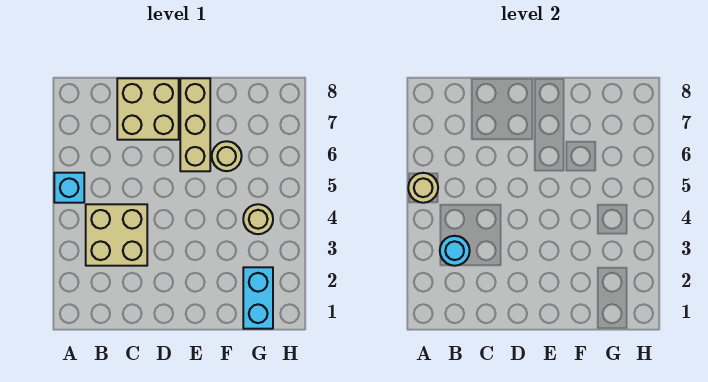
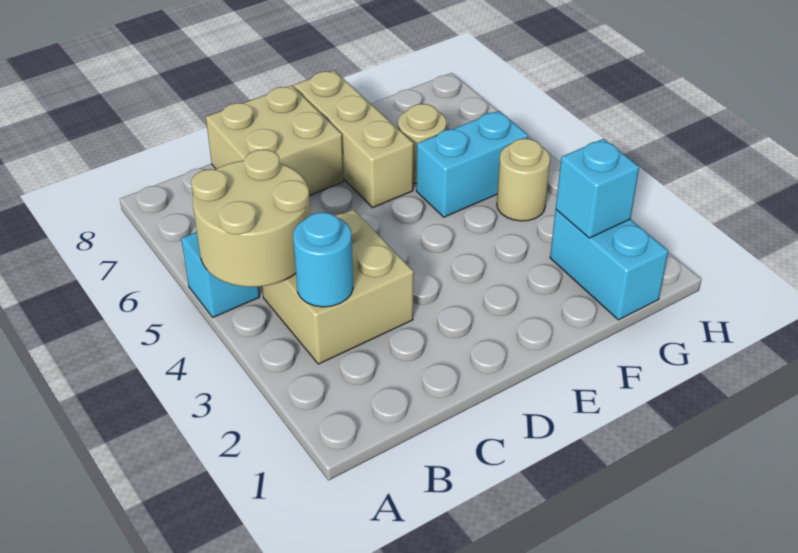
tan 1x1 round brick [408,173,438,203] -> tan 2x2 round brick [191,149,310,287]
none -> cyan 1x2 brick [416,111,528,217]
none -> cyan 1x1 brick [556,139,639,238]

